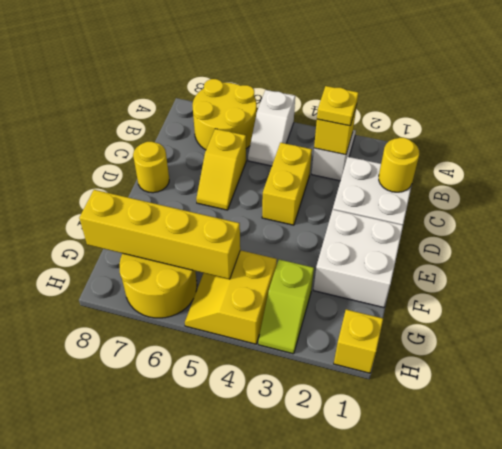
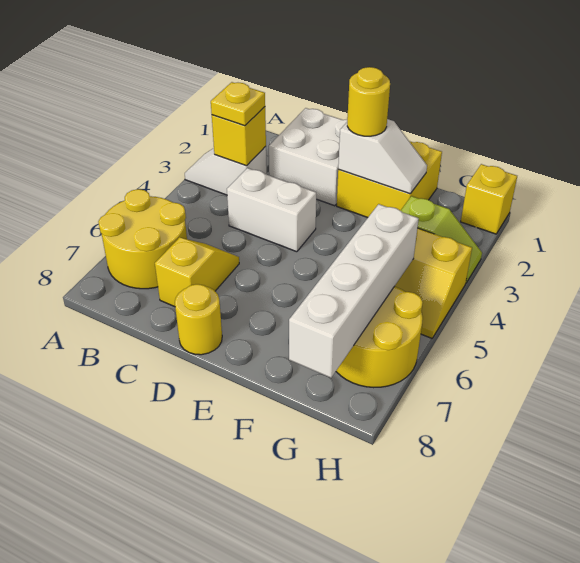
white 1x2 slope [248,90,295,166] -> white 1x2 slope moved to [338,119,427,194]
yellow 1x1 round brick [379,138,419,192] -> yellow 1x1 round brick moved to [347,67,390,136]
yellow 1x2 brick [262,143,312,225] -> white 1x2 brick [227,168,316,252]
yellow 1x2 slope [196,129,246,210] -> yellow 1x2 slope turned to [155,238,239,307]
white 2x2 brick [314,209,403,308] -> yellow 2x2 brick [337,141,442,218]
yellow 1x4 brick [79,190,240,279] -> white 1x4 brick [289,204,419,378]

